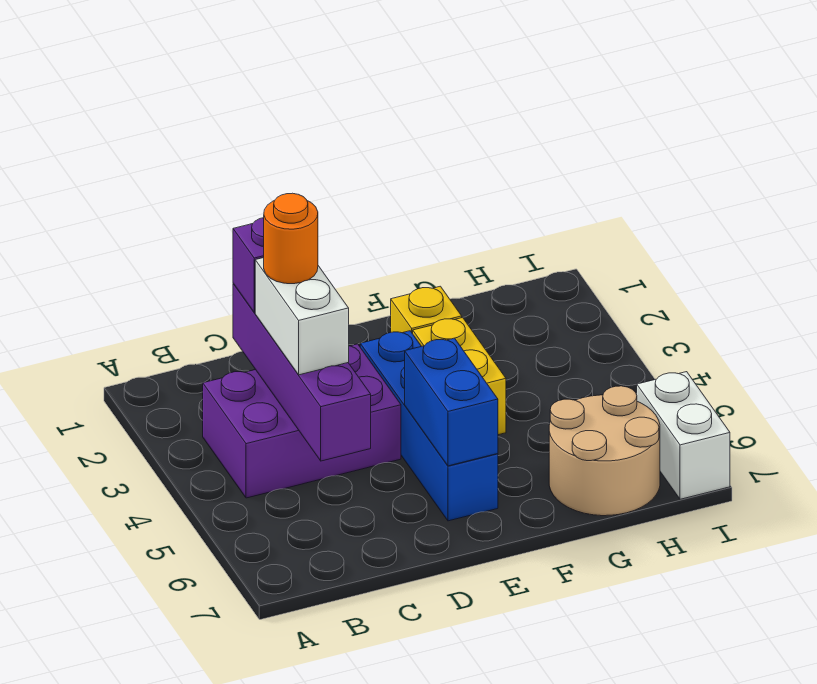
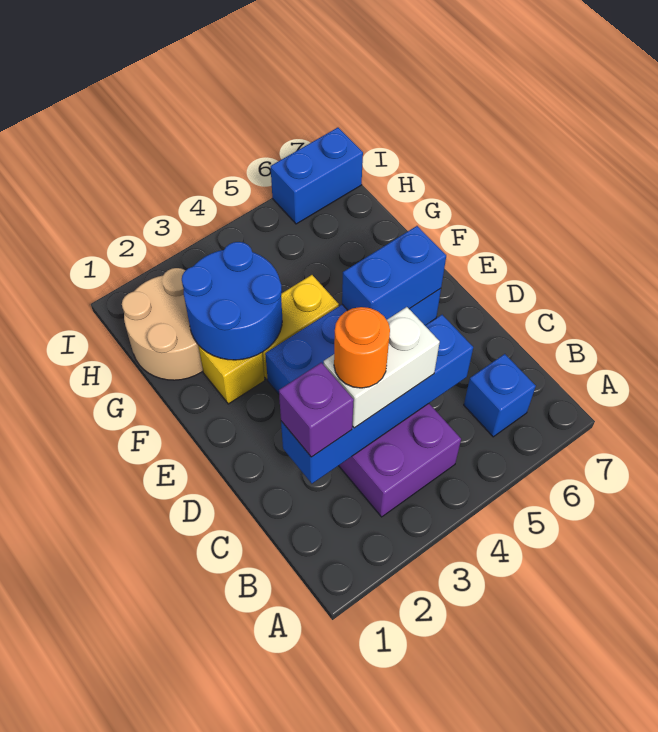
none -> blue 1x1 brick [464,354,536,437]
purple 1x4 brick [233,284,371,461] -> blue 1x4 brick [281,315,473,484]
none -> blue 2x2 round brick [182,242,282,360]
tan 2x2 round brick [549,386,660,516] -> tan 2x2 round brick moved to [122,268,203,380]
white 1x2 brick [636,372,730,499] -> blue 1x2 brick [271,128,363,224]

